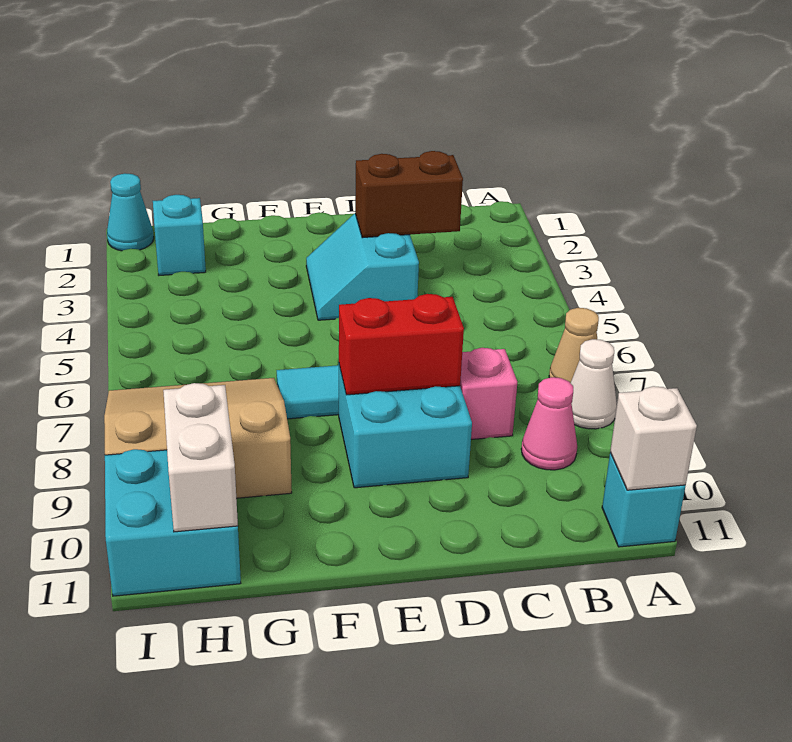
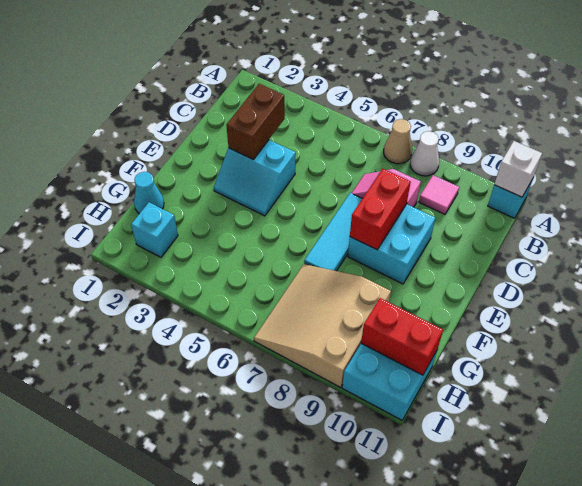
pink 1x1 cone [521,377,577,470] -> pink 1x1 tile [419,175,459,214]
white 1x2 brick [163,383,238,532] -> red 1x2 brick [361,298,443,375]
cyan 1x1 cone [107,173,154,251] -> cyan 1x1 cone moved to [134,172,164,214]

